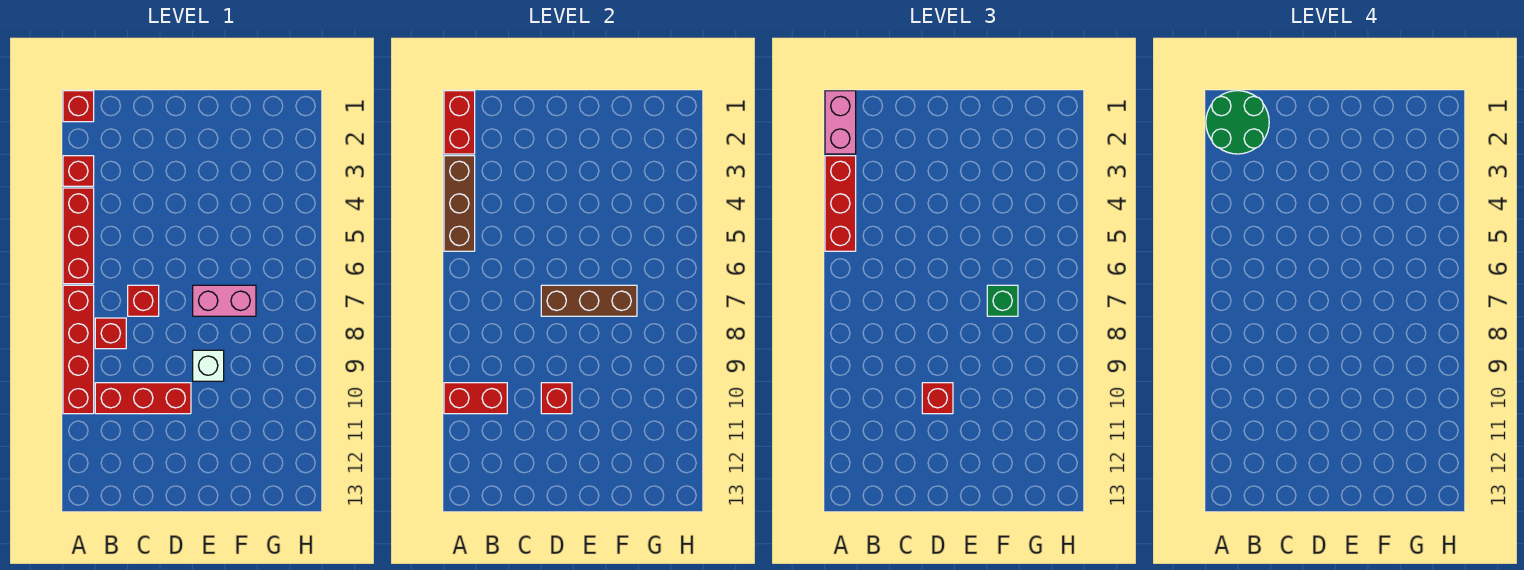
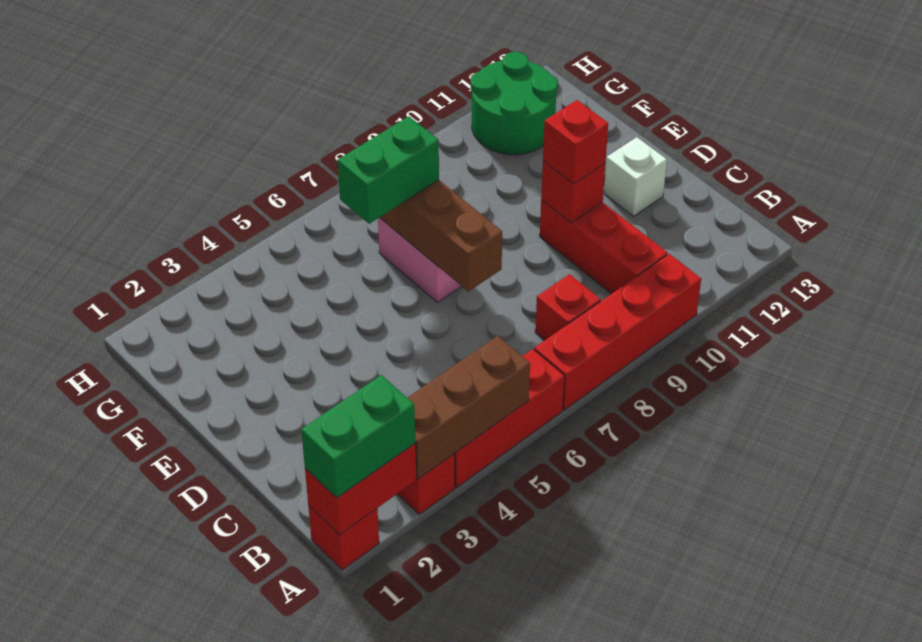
pink 1x2 brick [825,91,856,154] -> green 1x2 brick [301,375,415,498]
green 2x2 round brick [1206,91,1269,154] -> green 2x2 round brick moved to [471,52,558,155]
red 1x3 brick [825,156,856,251] -> none
red 1x2 brick [444,383,507,414] -> none
red 1x1 brick [128,285,159,316] -> none
white 1x1 brick [193,350,224,381] -> white 1x1 brick moved to [604,137,667,216]
green 1x1 brick [987,285,1018,316] -> green 1x2 brick [338,116,439,224]

